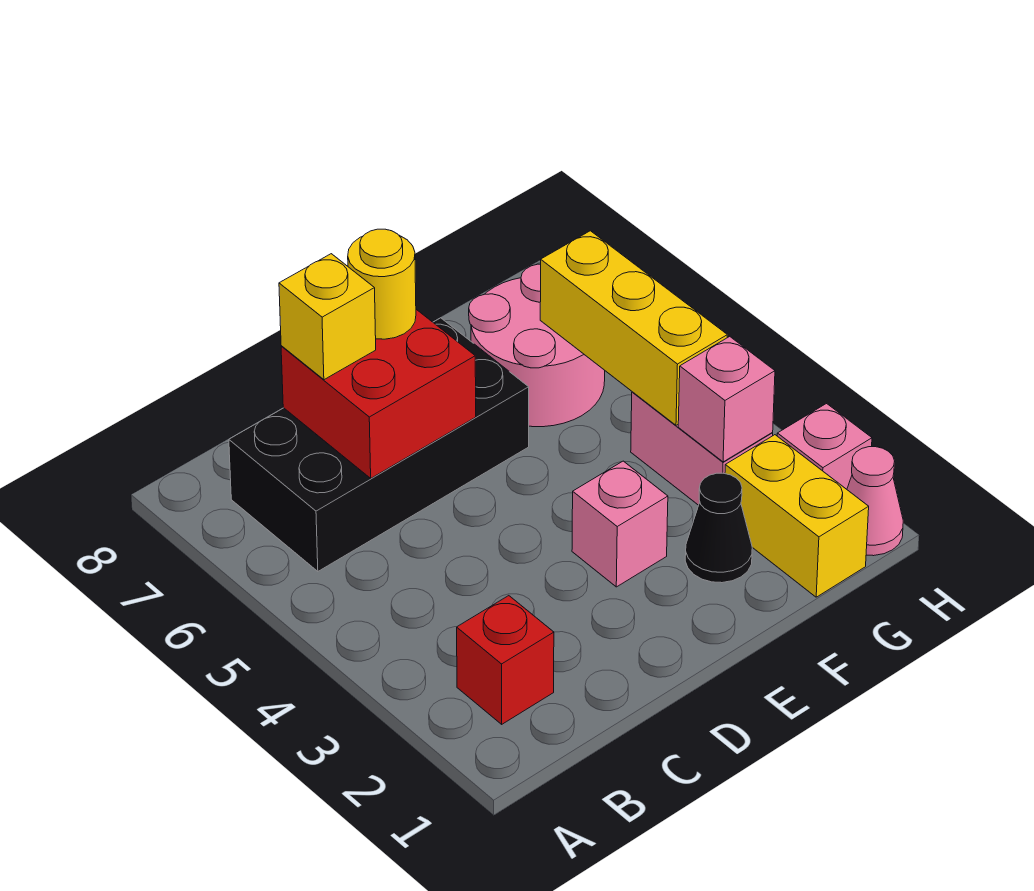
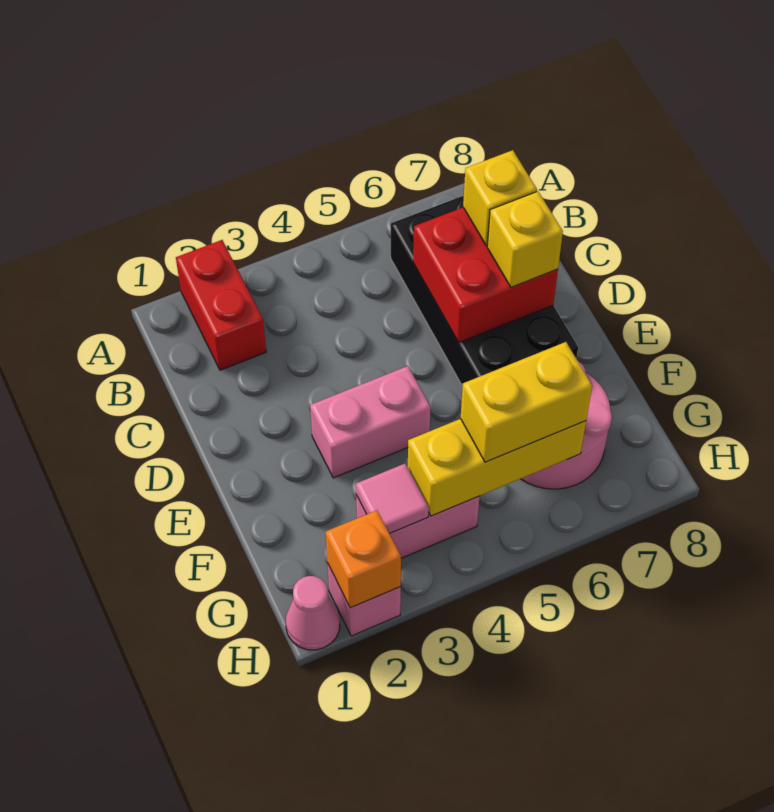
red 1x1 brick [457,596,554,724] -> red 1x2 brick [176,240,266,370]
yellow 1x1 round brick [348,229,416,339] -> yellow 1x1 brick [487,191,563,287]
pink 1x1 brick [572,461,668,587] -> pink 1x2 brick [310,366,431,478]
black 1x1 cone [685,473,752,583] -> none
yellow 1x2 brick [725,435,869,597] -> yellow 1x2 brick moved to [461,342,592,462]
pink 1x1 brick [678,336,775,462] -> pink 1x1 tile [356,464,429,533]
none -> orange 1x1 brick [326,510,401,608]

